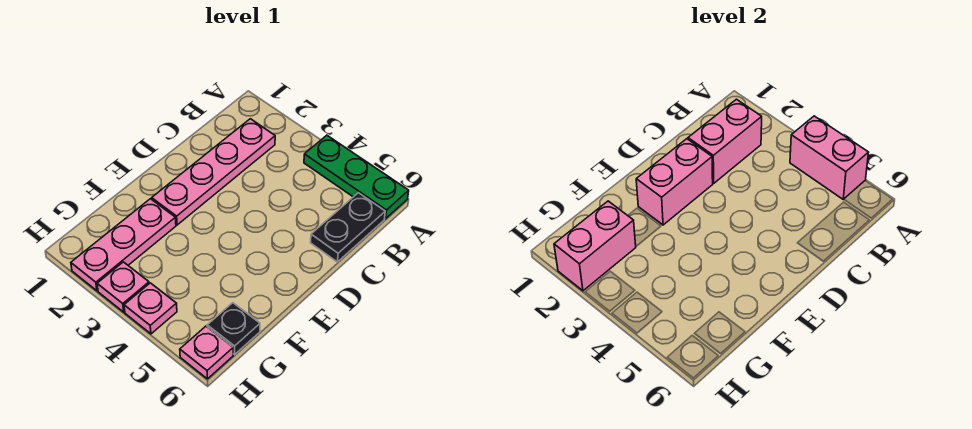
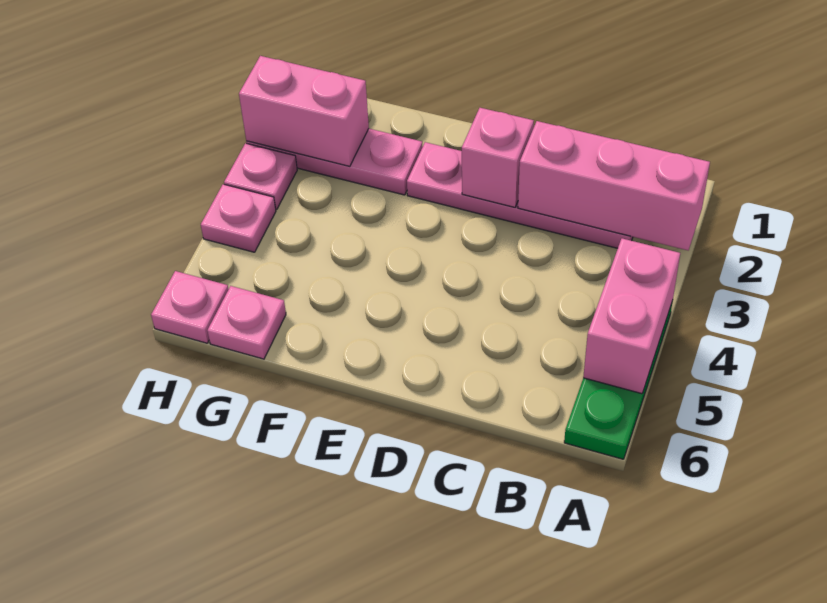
pink 1x2 brick [688,99,762,183] -> pink 1x3 brick [518,121,710,250]
black 1x2 plate [311,193,385,262] -> none
pink 1x2 brick [636,139,713,225] -> pink 1x1 brick [462,108,534,207]
black 1x1 plate [207,303,260,354] -> pink 1x1 plate [207,286,286,359]

